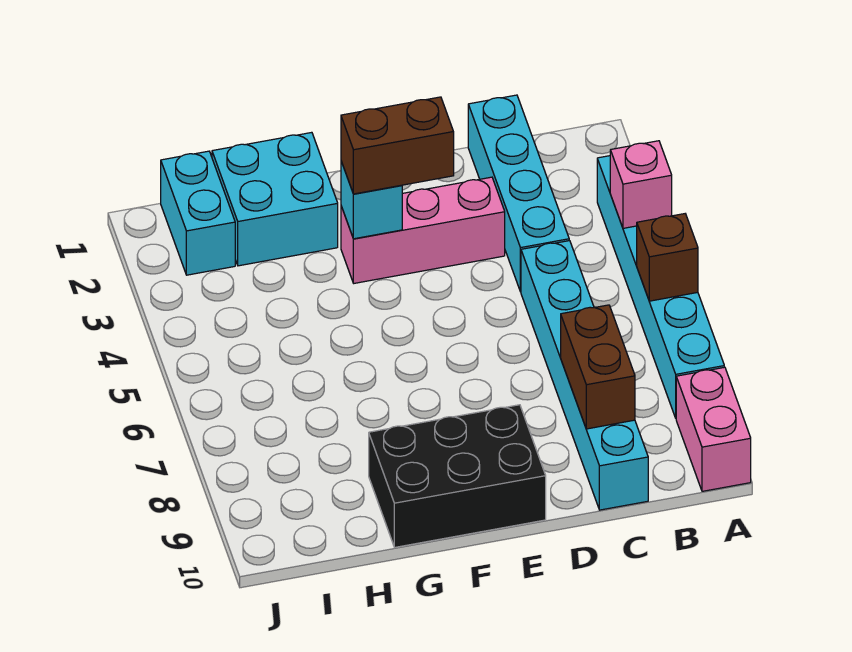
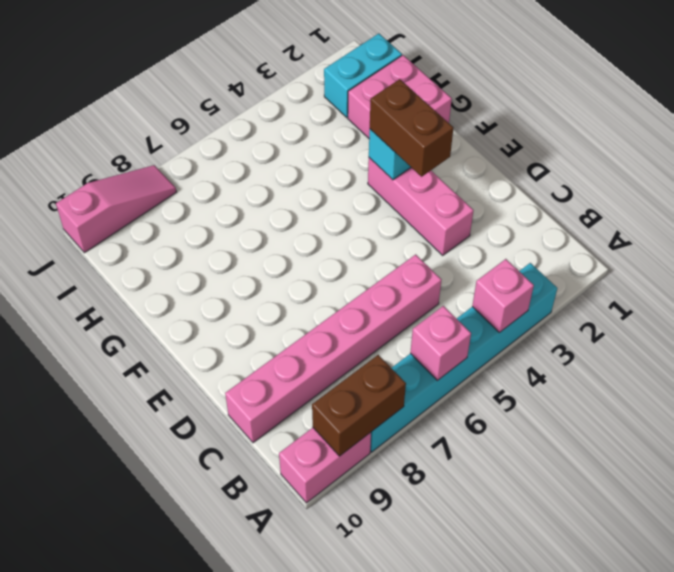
brown 1x1 brick [637,214,698,301] -> pink 1x1 brick [410,306,471,381]
cyan 1x4 brick [468,95,569,292] -> none
cyan 1x6 brick [521,241,648,510] -> pink 1x6 brick [225,254,441,443]
brown 1x2 brick [561,305,635,429] -> brown 1x2 brick moved to [312,355,406,456]
black 2x3 brick [369,405,546,547] -> none
cyan 2x2 brick [212,132,338,266] -> pink 2x2 brick [348,55,452,138]
none -> pink 1x3 slope [56,165,176,253]

